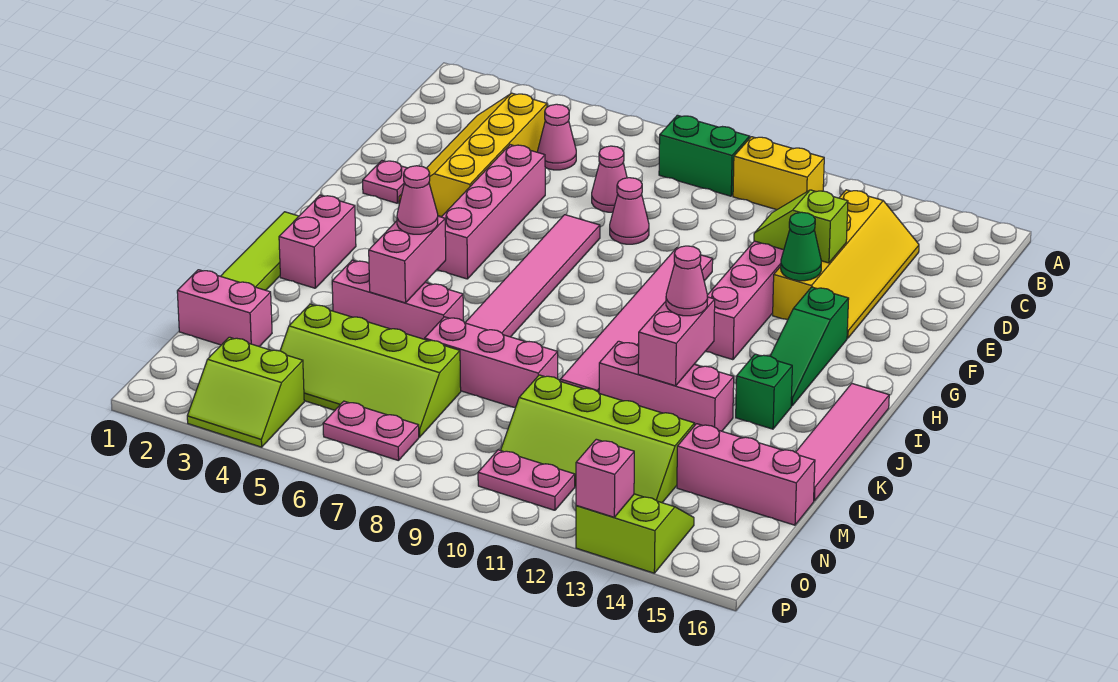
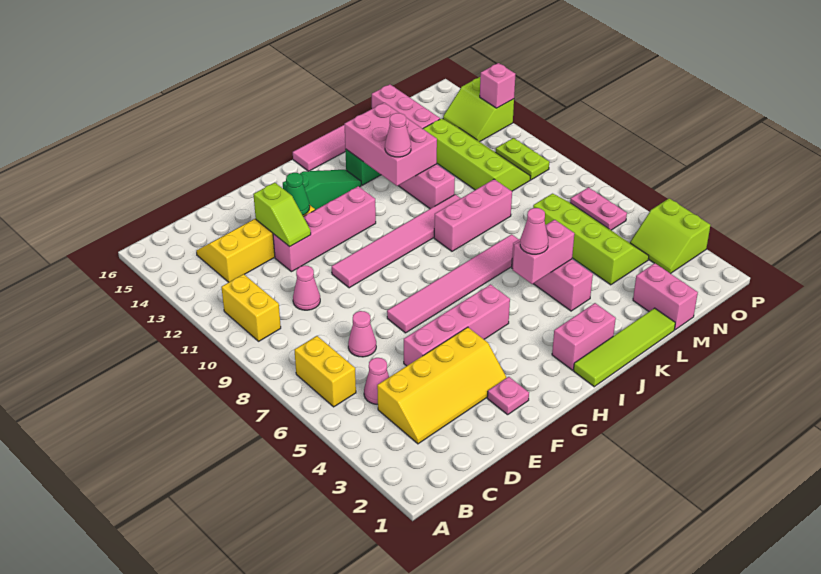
none -> yellow 1x2 brick [294,336,356,407]
green 1x2 brick [659,115,750,196] -> none
pink 1x1 cone [610,178,649,244] -> pink 1x1 cone moved to [293,266,320,310]
pink 1x2 brick [638,297,715,386] -> pink 2x3 brick [345,103,437,186]
pink 1x3 brick [425,317,558,407] -> pink 1x3 brick turned to [434,179,512,251]
lime 2x2 slope [187,337,304,447] -> lime 2x2 slope turned to [630,198,710,274]
pink 1x2 plate [478,450,575,510] -> lime 1x2 plate [496,138,549,180]

